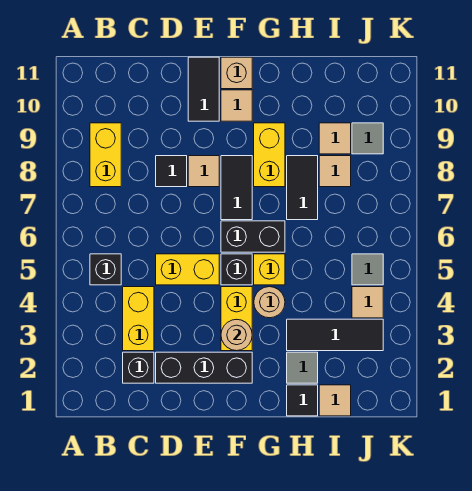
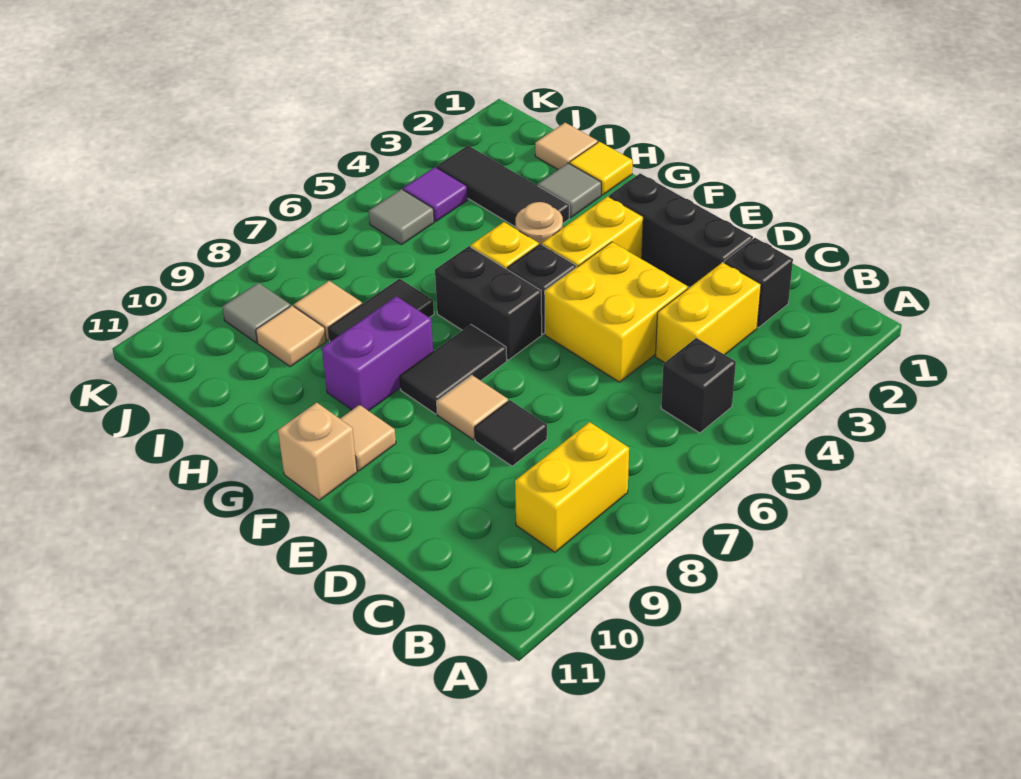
yellow 1x2 brick [156,254,219,285] -> yellow 2x2 brick [545,242,688,382]
black 1x2 tile [188,57,219,121] -> none
tan 1x1 round brick [221,319,252,351] -> none
yellow 1x2 brick [254,123,285,187] -> purple 1x2 brick [322,296,433,411]
black 1x1 tile [287,385,318,416] -> yellow 1x1 tile [570,142,633,195]
tan 1x1 tile [352,287,383,318] -> purple 1x1 tile [403,167,468,221]

